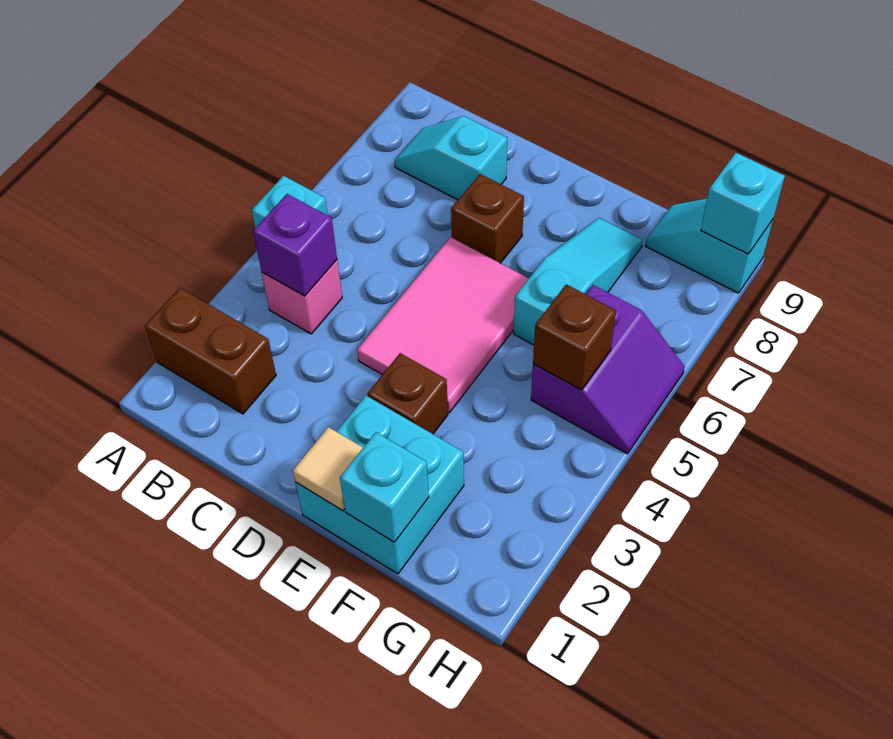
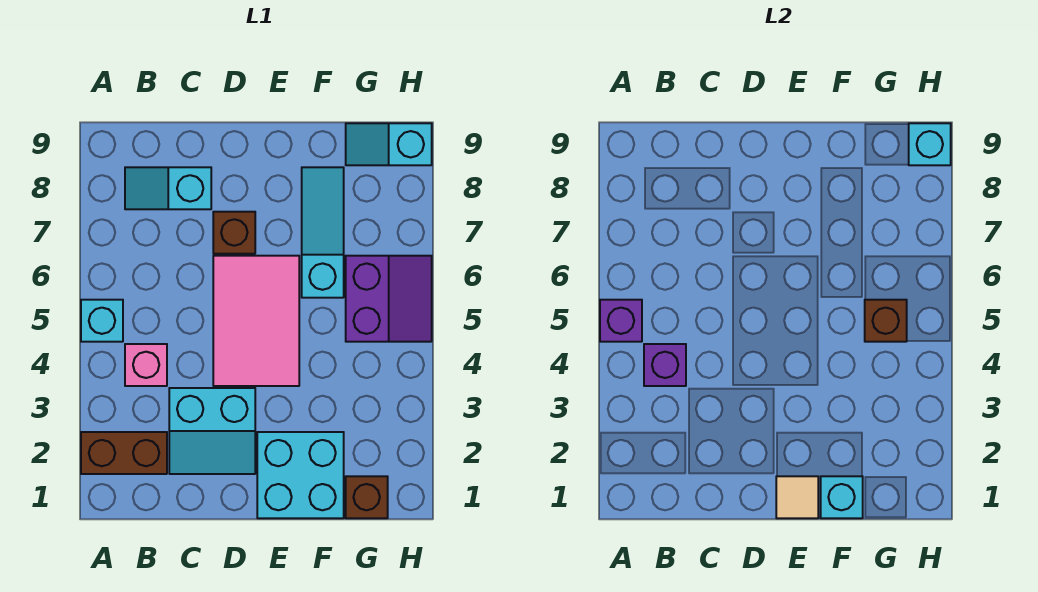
none -> purple 1x1 brick [600,300,642,342]
none -> cyan 2x2 slope [169,388,255,474]
brown 1x1 brick [368,353,448,434] -> brown 1x1 brick moved to [346,476,388,518]

